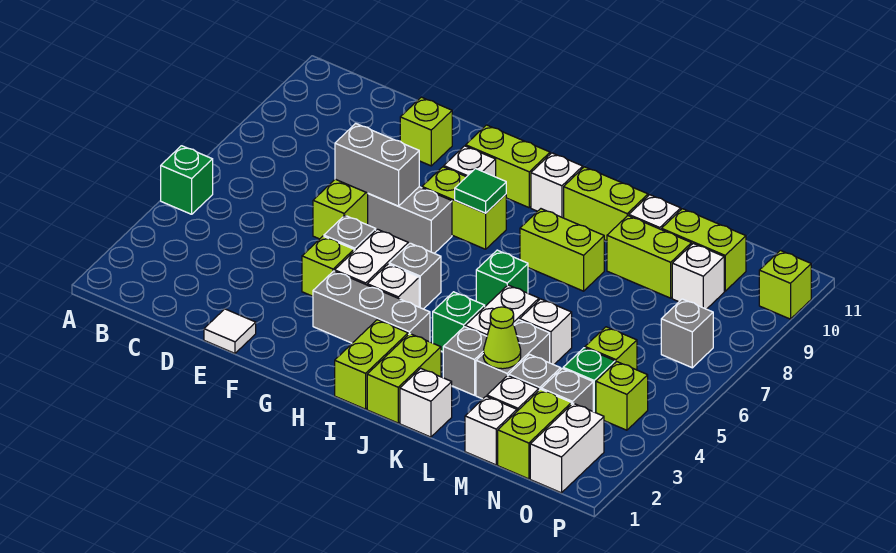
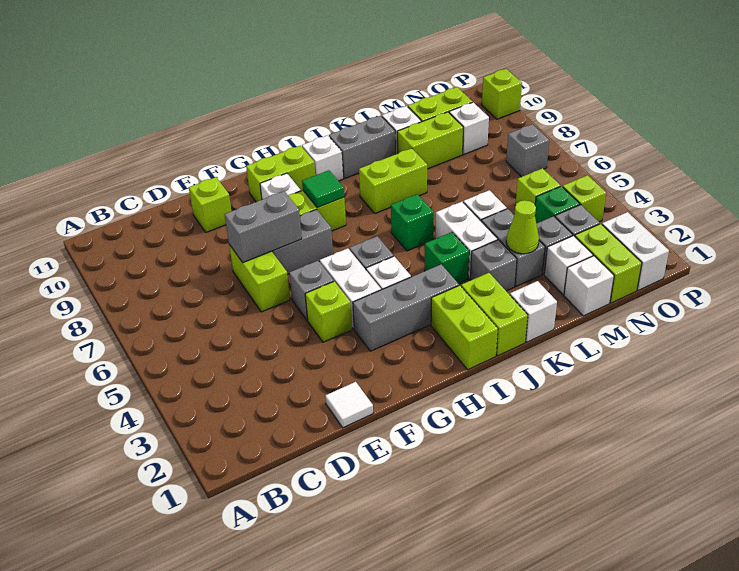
green 1x1 brick [161,146,213,214] -> none
lime 1x2 brick [564,167,648,241] -> grey 1x2 brick [329,116,396,178]

